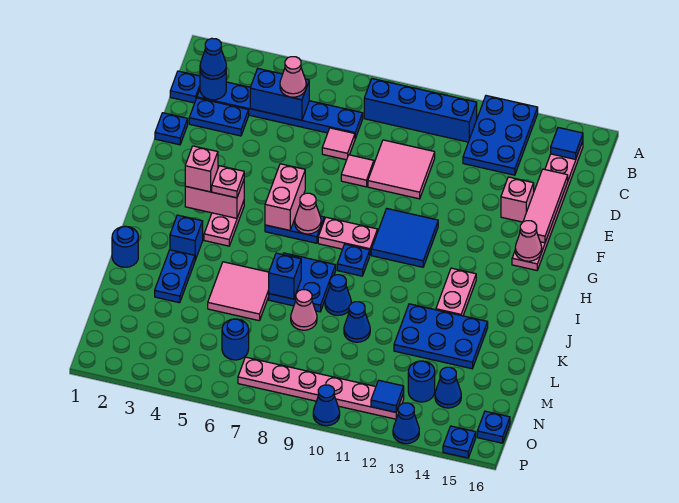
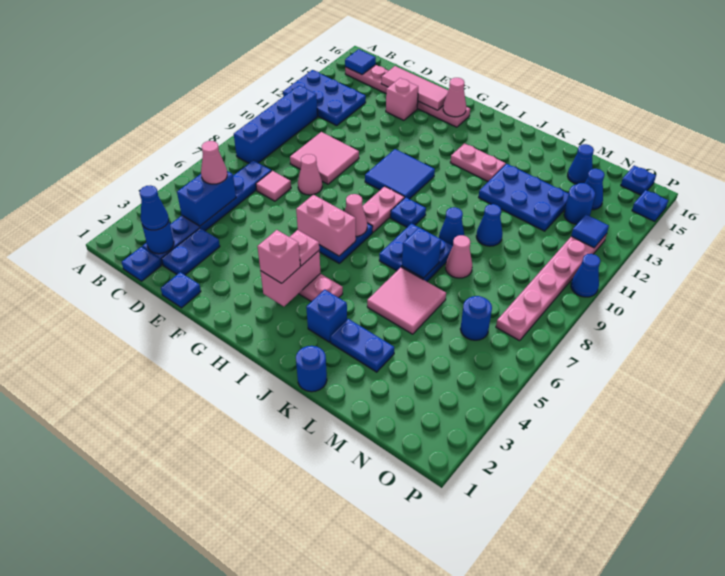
pink 1x1 tile [341,155,374,187] -> pink 1x1 cone [298,154,322,195]
blue 2x3 plate [394,304,488,369] -> blue 2x3 plate turned to [479,164,569,231]
blue 1x1 cone [393,403,419,444] -> blue 1x1 cone moved to [568,144,594,184]

